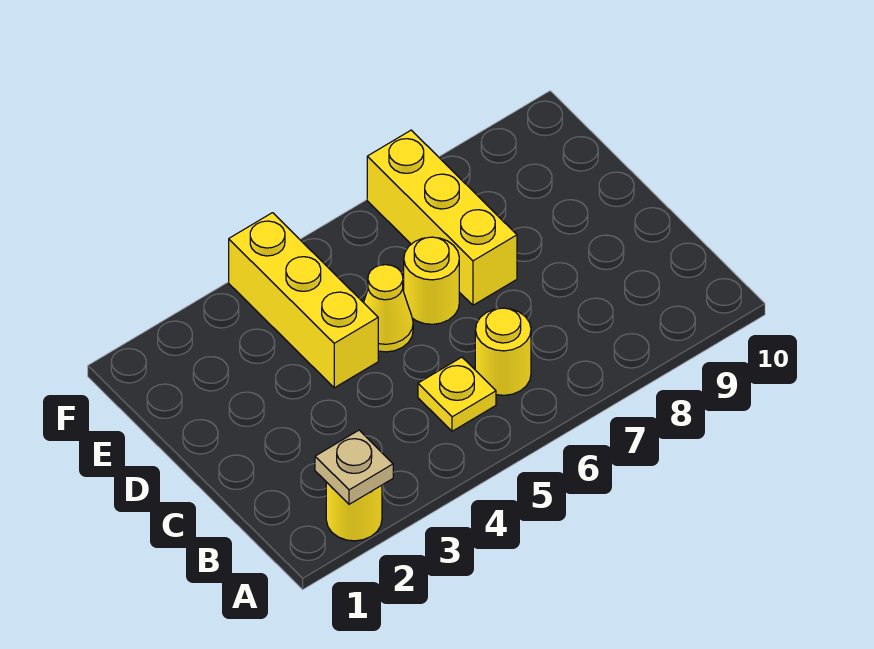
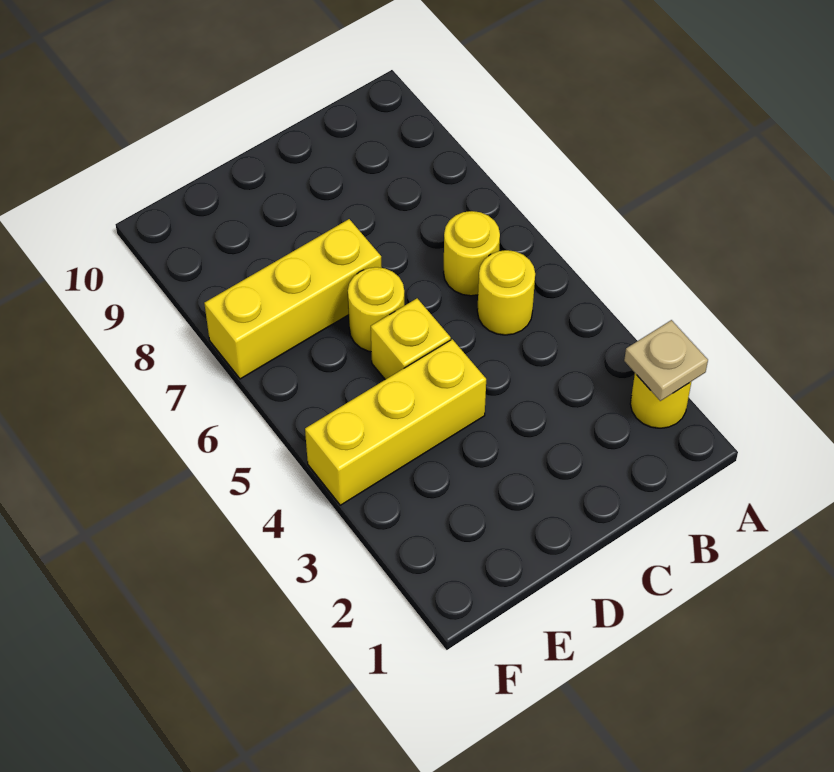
yellow 1x1 plate [418,357,496,431] -> yellow 1x1 round brick [477,250,535,335]
yellow 1x1 cone [364,265,413,352] -> yellow 1x1 brick [371,298,451,380]

